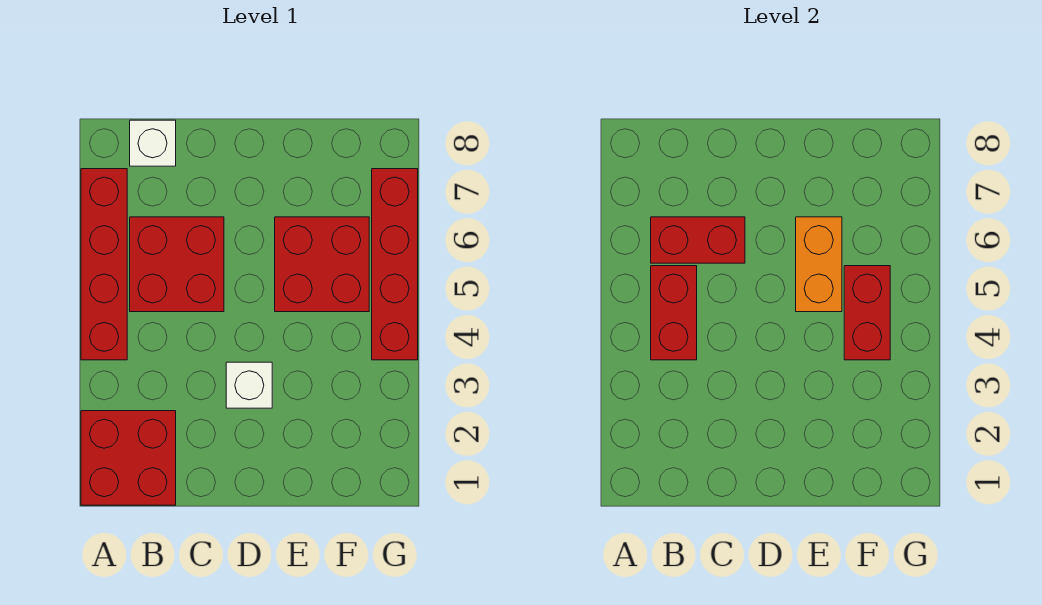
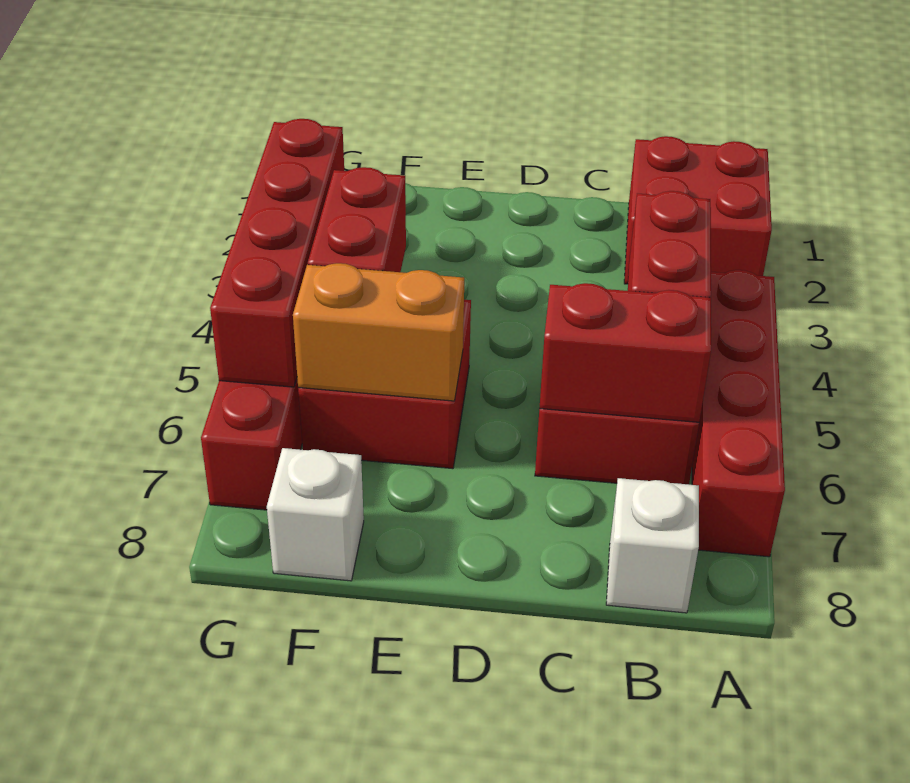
white 1x1 brick [226,362,272,408] -> white 1x1 brick moved to [267,448,364,581]
orange 1x2 brick [796,217,842,312] -> orange 1x2 brick turned to [293,263,464,401]
none -> red 1x4 brick [210,119,344,387]

